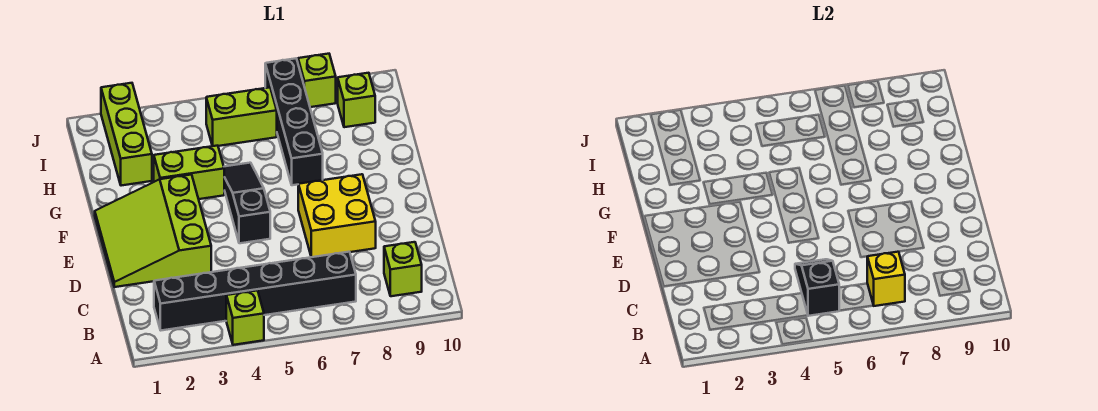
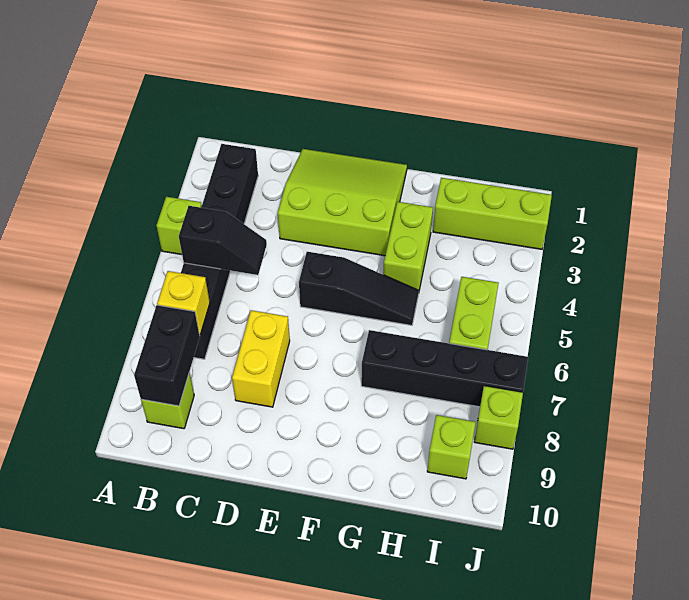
none -> black 1x2 brick [134,305,200,406]
yellow 2x2 brick [298,174,376,257] -> yellow 1x2 brick [232,310,290,407]

